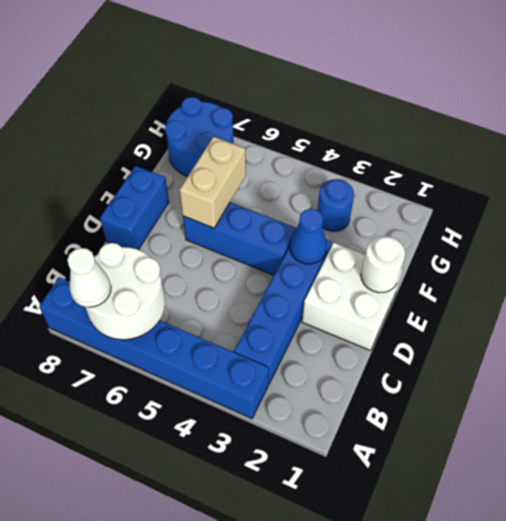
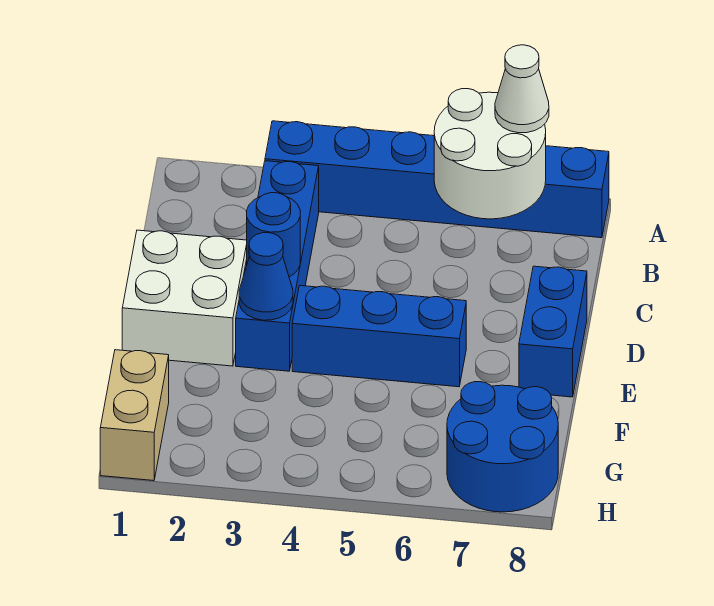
white 1x1 round brick [361,236,405,293] -> none
tan 1x2 brick [180,137,246,228] -> tan 1x2 brick moved to [100,350,169,481]
blue 1x1 round brick [317,179,354,231] -> blue 1x1 round brick moved to [247,193,300,277]

